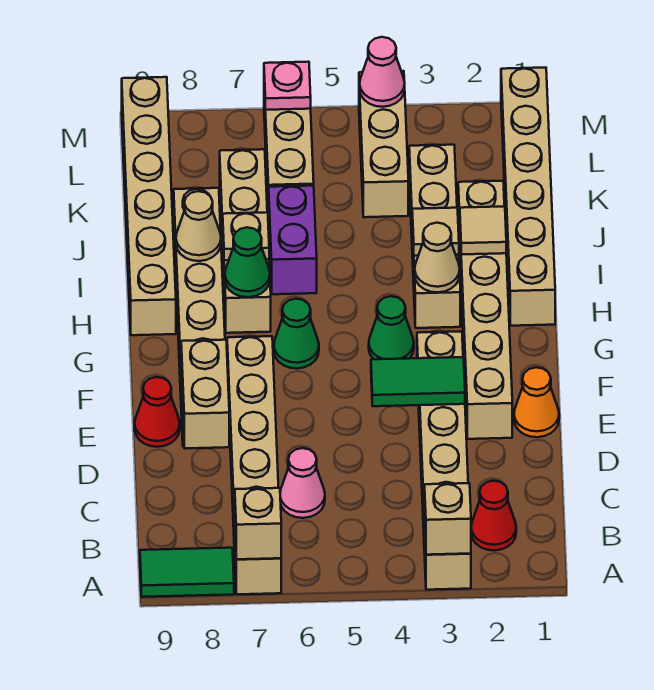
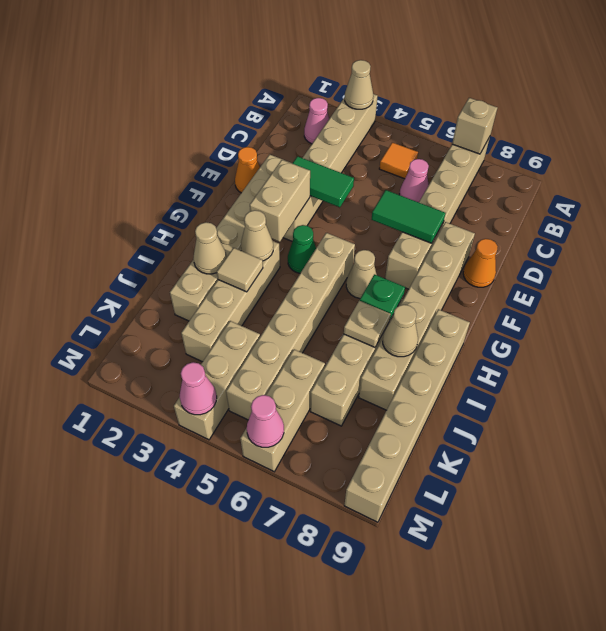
tan 1x1 brick [425,483,471,555] -> tan 1x1 cone [345,60,373,109]
green 1x2 tile [140,548,234,597] -> green 1x2 tile moved to [371,190,445,243]
red 1x1 cone [471,481,516,551] -> pink 1x1 cone [304,98,329,144]
none -> orange 1x1 tile [379,142,418,179]
tan 1x2 brick [181,340,229,448] -> tan 1x2 brick moved to [250,160,310,242]
red 1x1 cone [135,377,180,447] -> orange 1x1 cone [463,239,498,287]
green 1x1 cone [274,299,319,368] -> tan 1x1 cone [346,250,377,298]
tan 1x6 brick [501,68,555,326] -> tan 1x6 brick moved to [226,233,355,420]
green 1x1 cone [225,227,270,297] -> green 1x1 plate [360,274,405,319]
tan 1x1 tile [460,206,506,255] -> tan 1x1 cone [193,222,227,274]
purple 1x2 brick [269,186,317,294] -> none
pink 1x1 plate [264,62,311,110] -> pink 1x1 cone [247,395,284,447]

